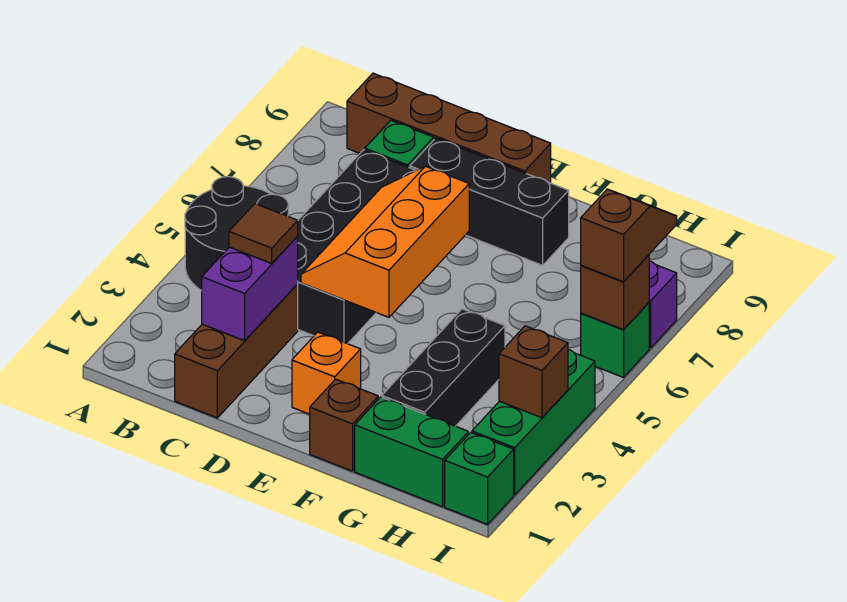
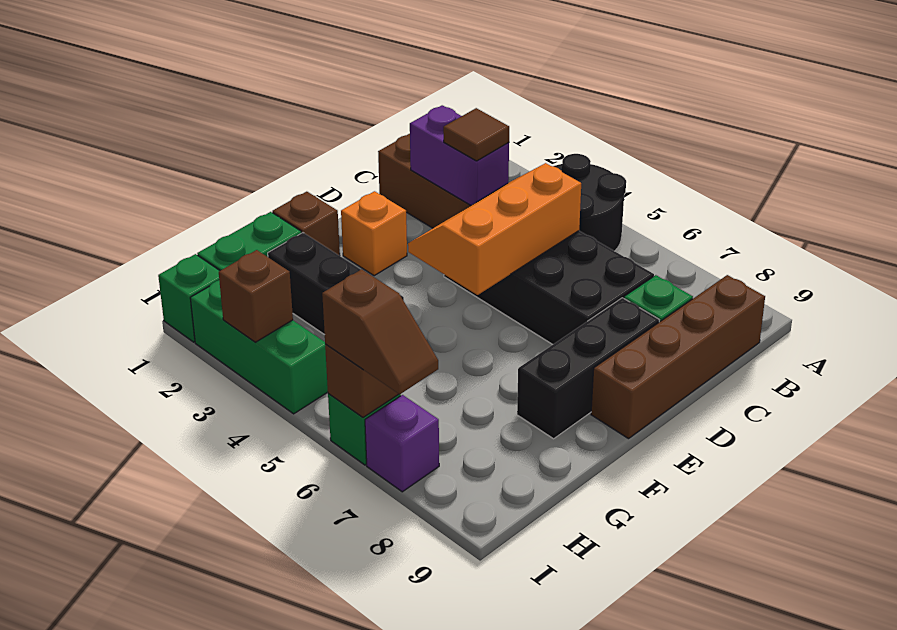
orange 2x3 slope [301,166,469,317] -> orange 2x3 slope turned to [408,163,581,295]

